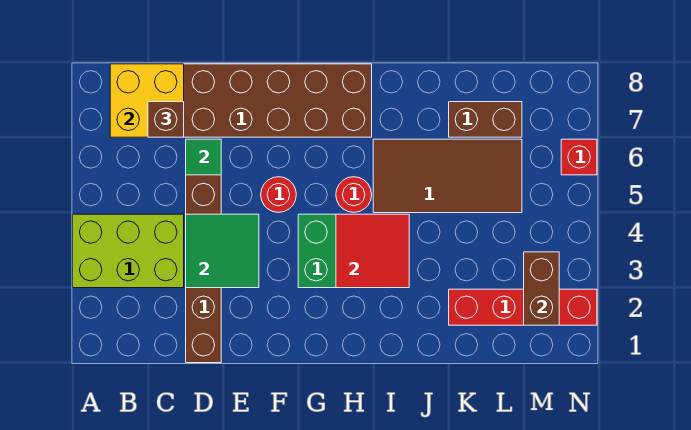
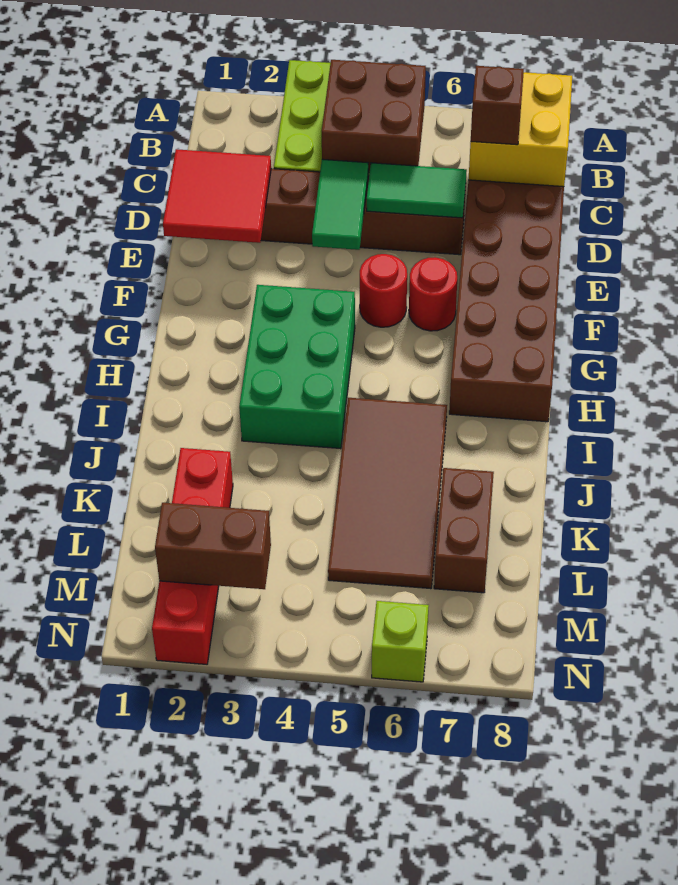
none -> brown 2x2 brick [322,60,426,173]
green 2x2 tile [186,214,259,288] -> green 1x2 tile [312,159,368,250]
green 1x1 tile [186,139,221,175] -> green 1x2 tile [367,163,467,218]
red 2x2 tile [336,214,409,288] -> red 2x2 tile moved to [163,149,271,243]
red 1x1 round brick [336,177,372,212] -> red 1x1 round brick moved to [409,257,457,331]
red 1x1 brick [561,139,597,175] -> lime 1x1 brick [372,601,429,682]

